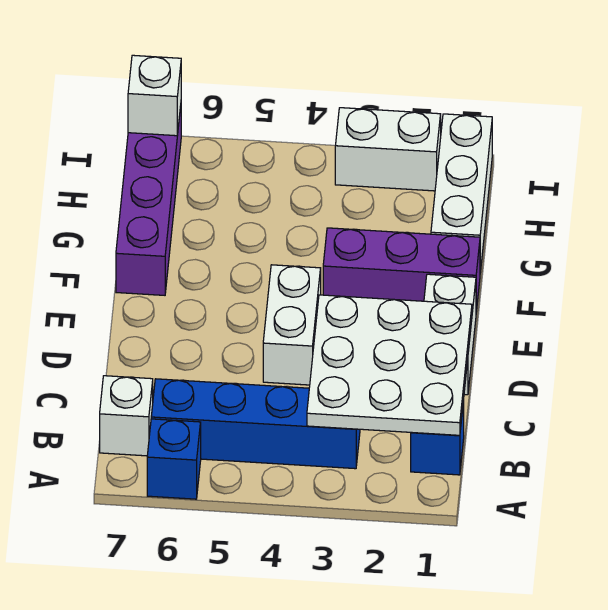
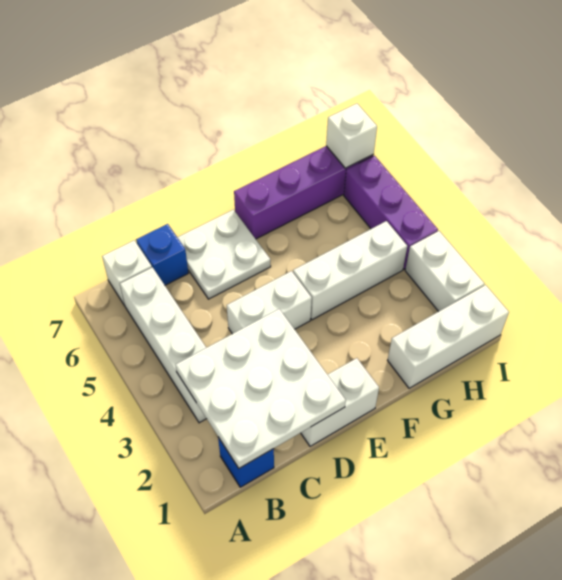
blue 1x1 brick [147,419,201,499] -> blue 1x1 brick moved to [136,224,188,285]
blue 1x4 brick [151,379,360,469] -> white 1x4 brick [120,267,207,423]
none -> white 2x2 plate [177,210,271,299]
purple 1x3 brick [323,228,480,312] -> purple 1x3 brick moved to [344,156,438,269]
none -> white 1x3 brick [293,221,407,320]

